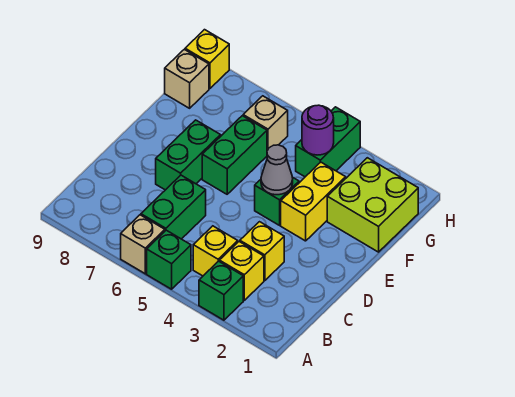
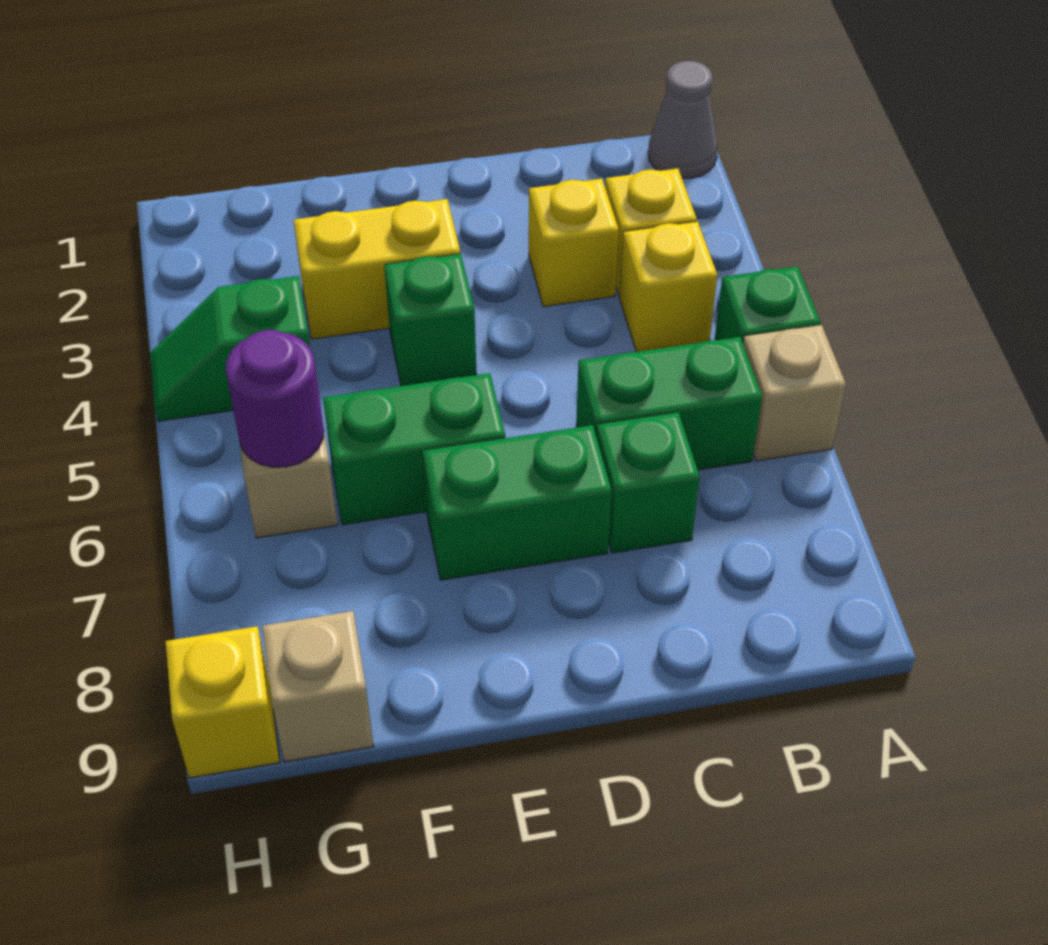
green 1x1 brick [199,261,243,320] -> green 1x1 brick moved to [596,412,700,553]
grey 1x1 cone [261,145,293,195] -> grey 1x1 cone moved to [648,61,718,178]
lime 2x2 brick [327,158,418,252] -> none
green 1x2 brick [296,107,360,177] -> green 1x2 slope [150,276,310,421]
purple 1x1 round brick [302,105,334,155] -> purple 1x1 round brick moved to [226,330,324,467]

